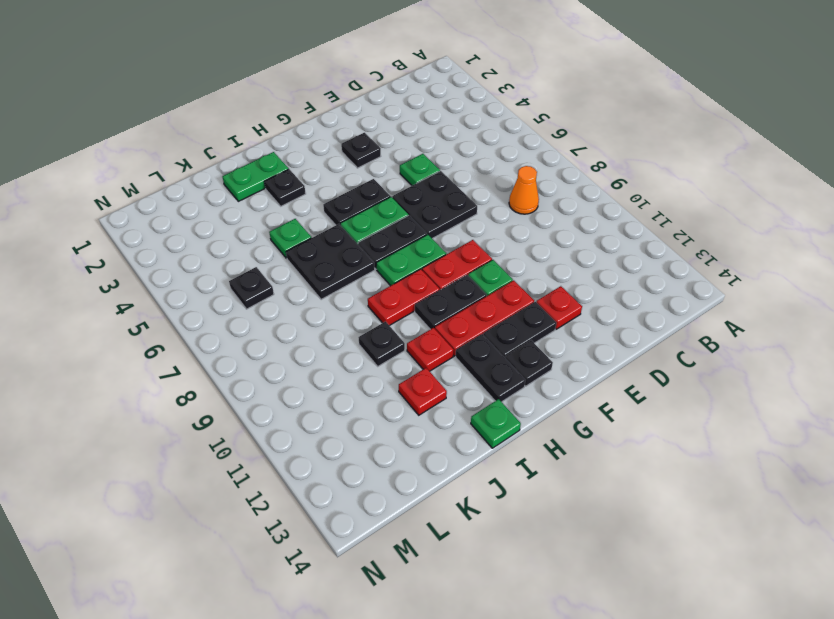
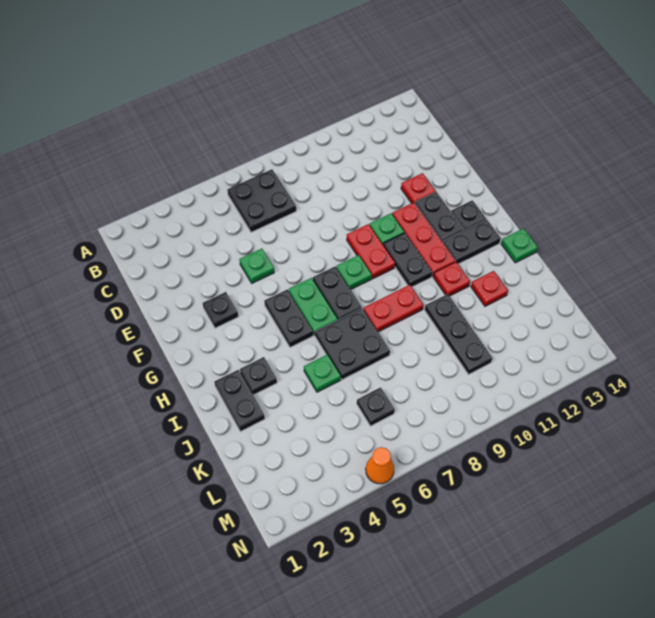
orange 1x1 cone [509,166,539,214] -> orange 1x1 cone moved to [366,447,394,484]
black 2x2 plate [392,171,477,239] -> black 2x2 plate moved to [227,169,296,232]
green 1x2 plate [376,235,446,286] -> green 1x1 plate [336,255,372,290]
red 1x2 plate [368,269,440,326] -> red 1x2 plate turned to [364,285,424,332]
green 1x2 plate [222,152,289,201] -> black 1x2 plate [214,370,265,431]
black 1x1 plate [358,322,405,366] -> black 1x3 plate [425,294,492,374]

